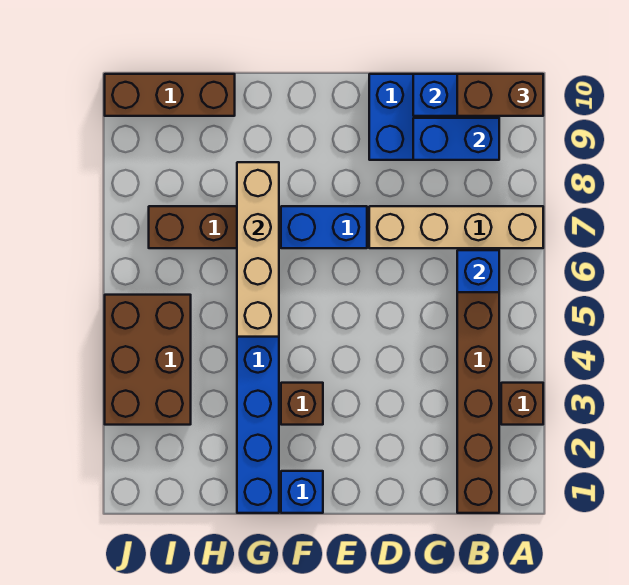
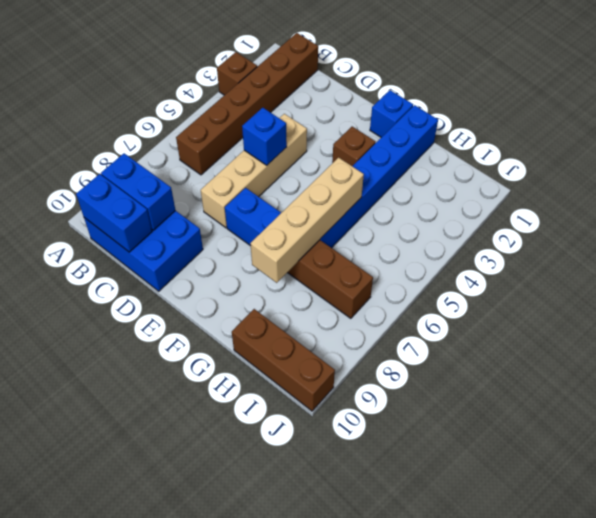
tan 1x4 brick [369,206,543,248] -> tan 1x4 brick turned to [201,114,307,228]
brown 1x2 brick [457,74,543,116] -> none
blue 1x1 brick [457,250,499,292] -> blue 1x1 brick moved to [242,108,287,165]
brown 2x3 brick [105,295,191,425] -> none

